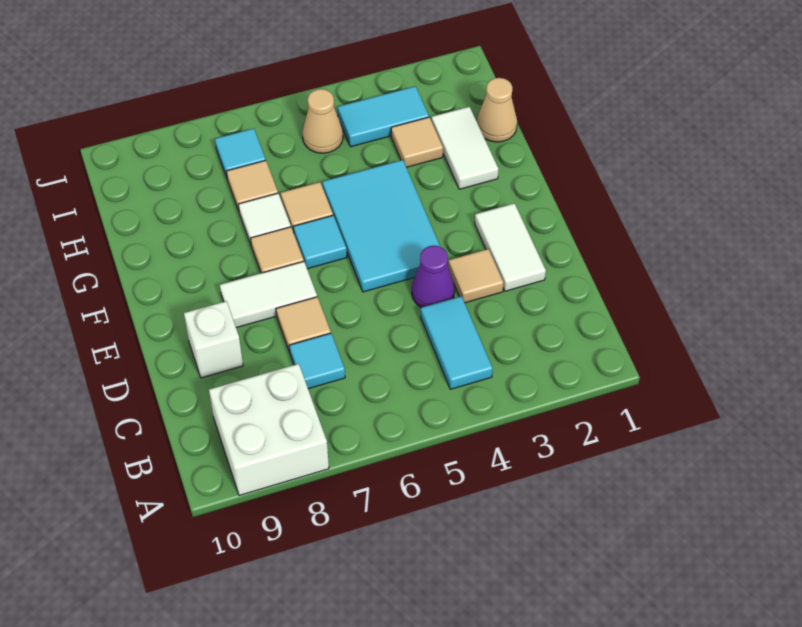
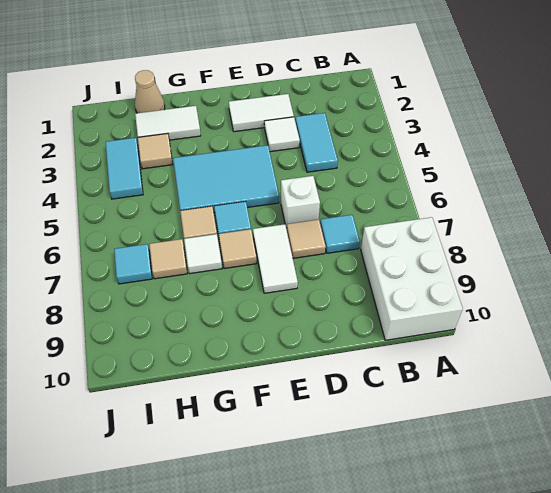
white 2x2 brick [209,364,329,495] -> white 2x3 brick [361,217,463,340]
cyan 1x2 tile [421,296,493,389] -> cyan 1x2 tile turned to [295,113,338,172]
tan 1x1 tile [448,249,504,303] -> white 1x1 tile [264,117,300,152]
purple 1x1 cone [412,246,455,308] -> none
white 1x1 brick [184,301,243,378] -> white 1x1 brick moved to [281,176,320,229]
tan 1x1 cone [302,89,343,153] -> none

